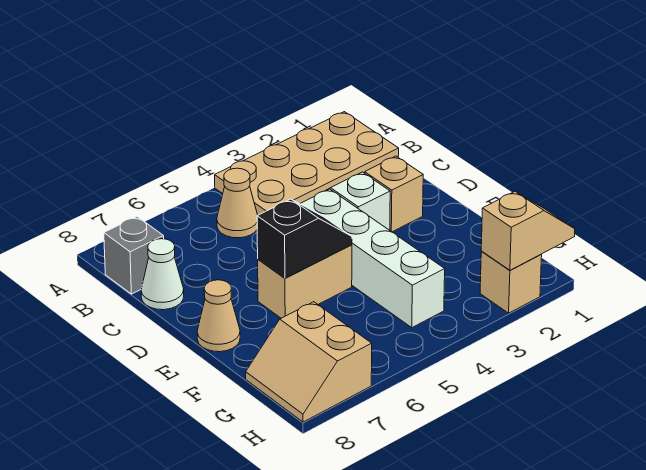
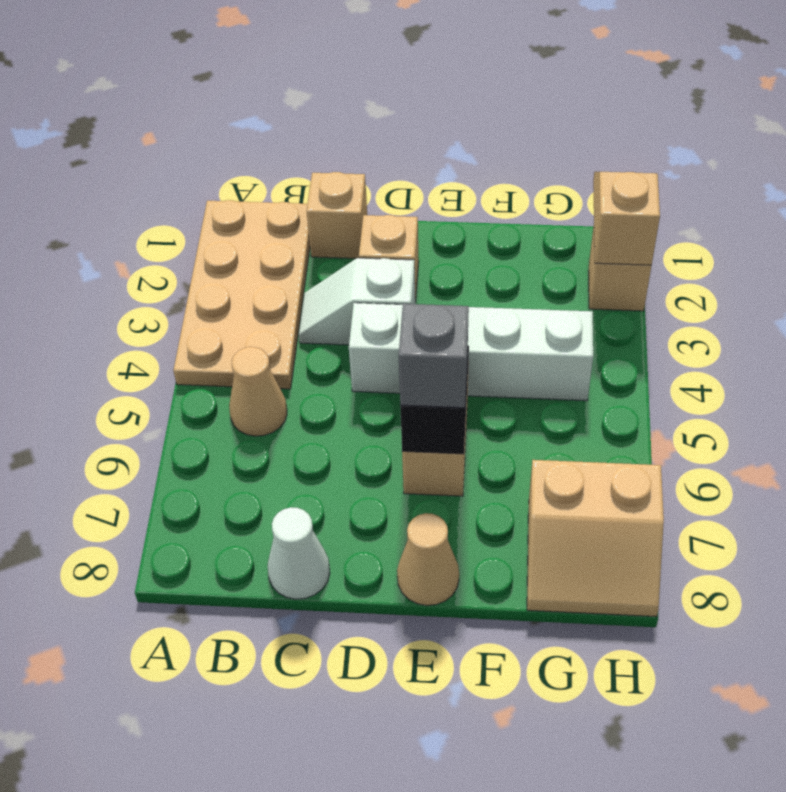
grey 1x1 brick [104,217,164,294] -> grey 1x1 brick moved to [399,304,469,408]
none -> tan 1x1 brick [307,172,367,258]

